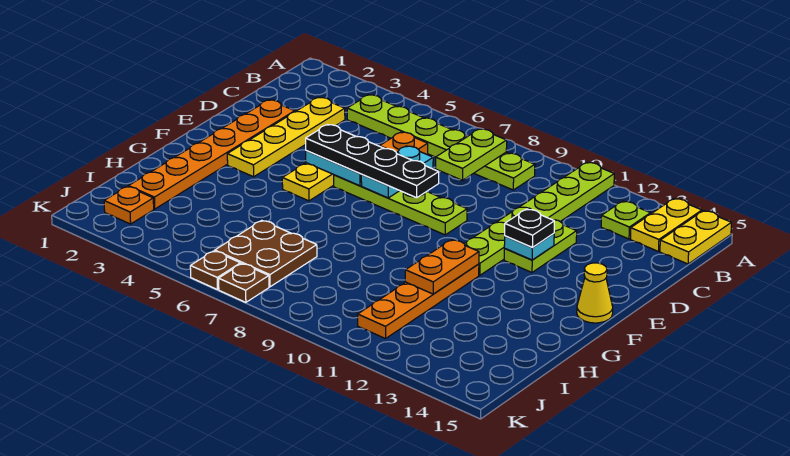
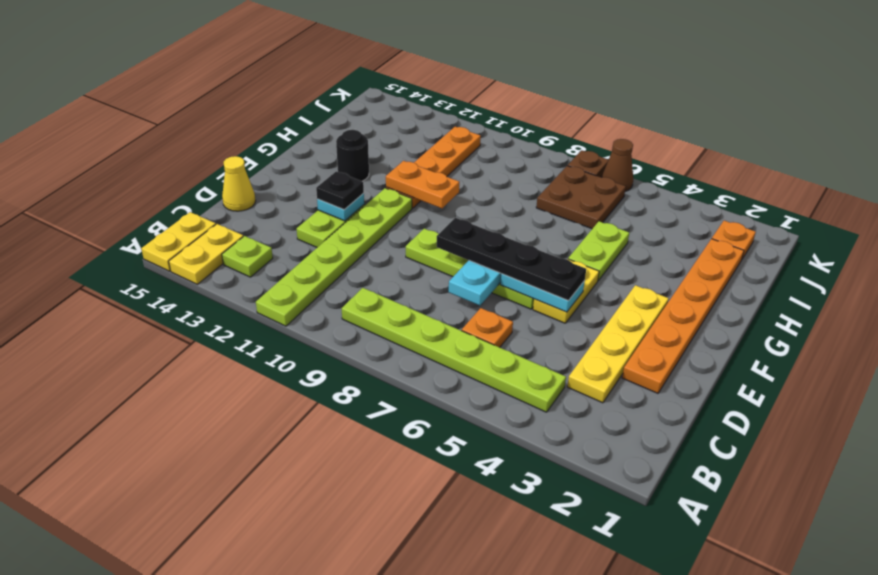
lime 1x2 plate [436,129,507,180] -> lime 1x2 plate moved to [568,221,629,281]
yellow 1x1 cone [577,263,613,323] -> yellow 1x1 cone moved to [222,156,256,211]
orange 1x2 plate [405,240,479,294] -> orange 1x2 plate turned to [386,161,459,208]
none -> black 1x1 round brick [336,130,369,181]
brown 1x1 plate [190,251,240,290] -> brown 1x1 cone [602,139,633,191]

